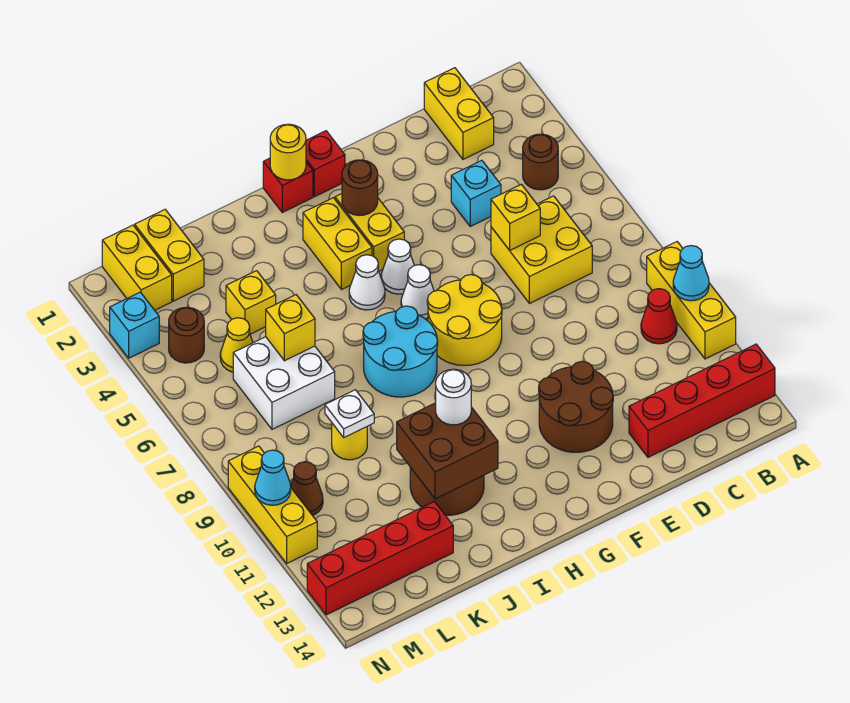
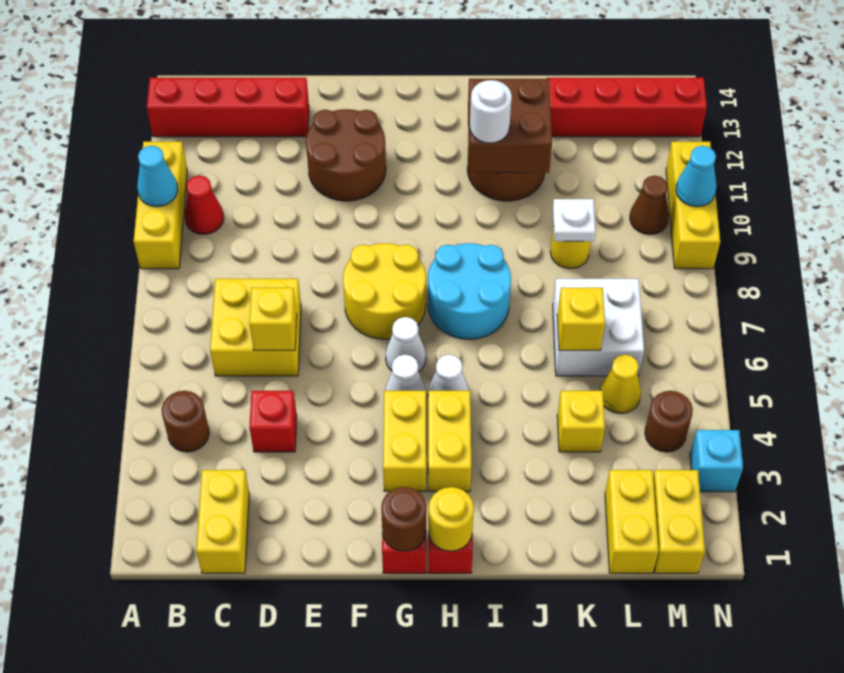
cyan 1x1 brick [451,160,501,226] -> red 1x1 brick [249,391,297,452]
brown 1x1 round brick [342,160,378,216] -> brown 1x1 round brick moved to [381,487,426,551]

